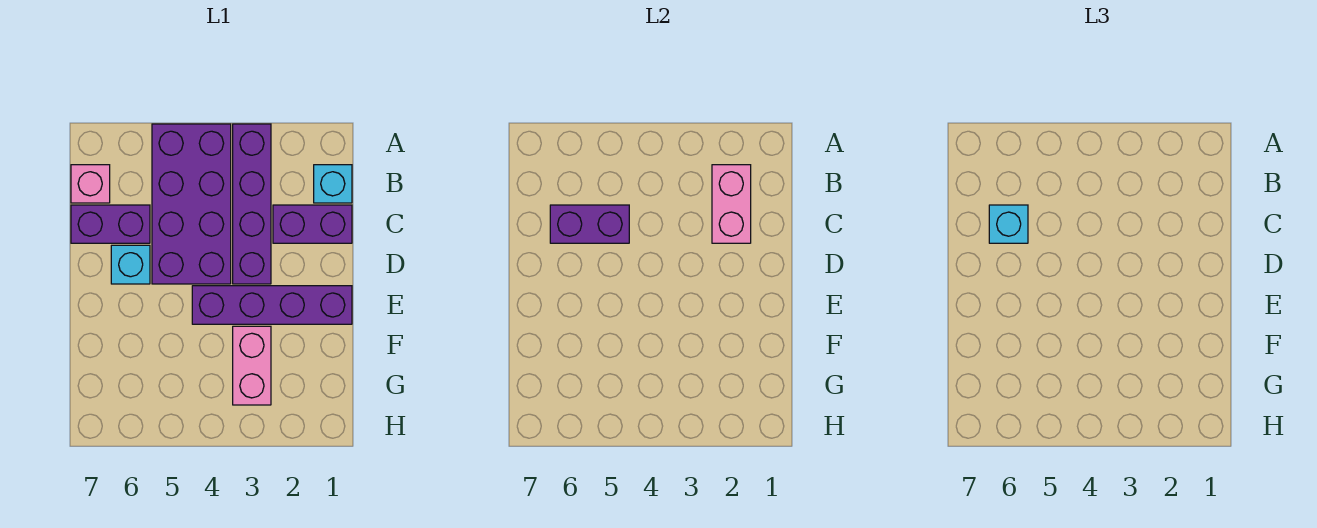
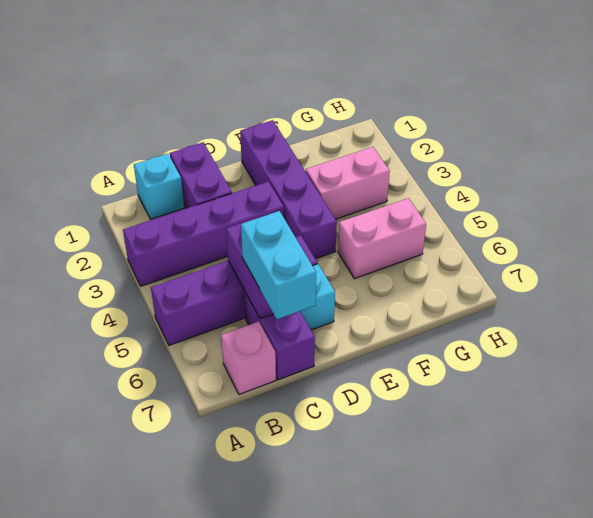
purple 2x4 brick [152,124,231,284] -> purple 1x4 brick [151,235,317,345]
pink 1x2 brick [712,165,751,243] -> pink 1x2 brick moved to [338,198,426,279]
cyan 1x1 brick [989,205,1028,243] -> cyan 1x2 brick [241,211,316,319]

